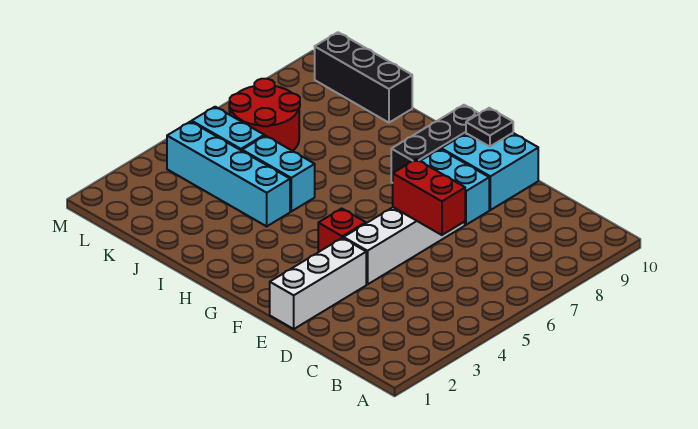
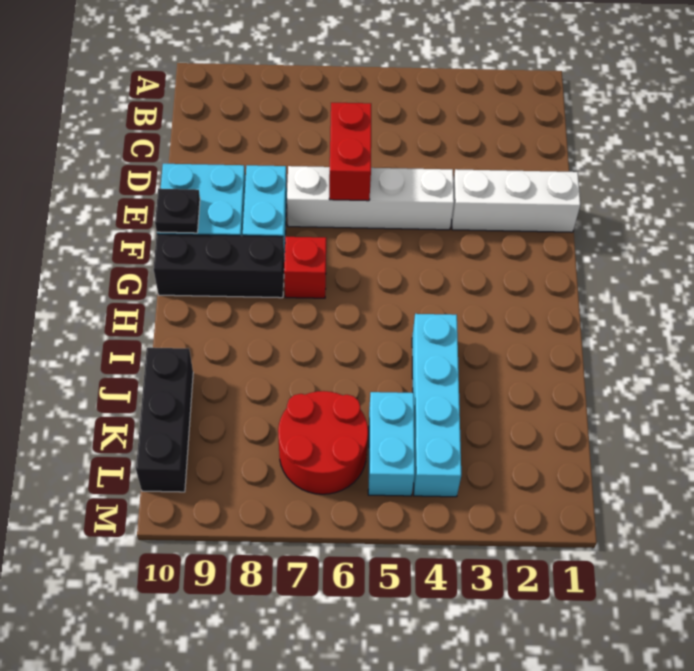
red 1x1 brick [318,209,366,252] -> red 1x1 brick moved to [284,237,326,298]
cyan 1x2 brick [242,136,315,211] -> none

